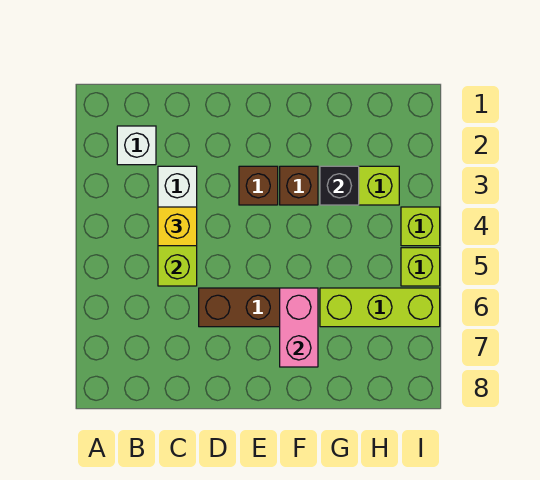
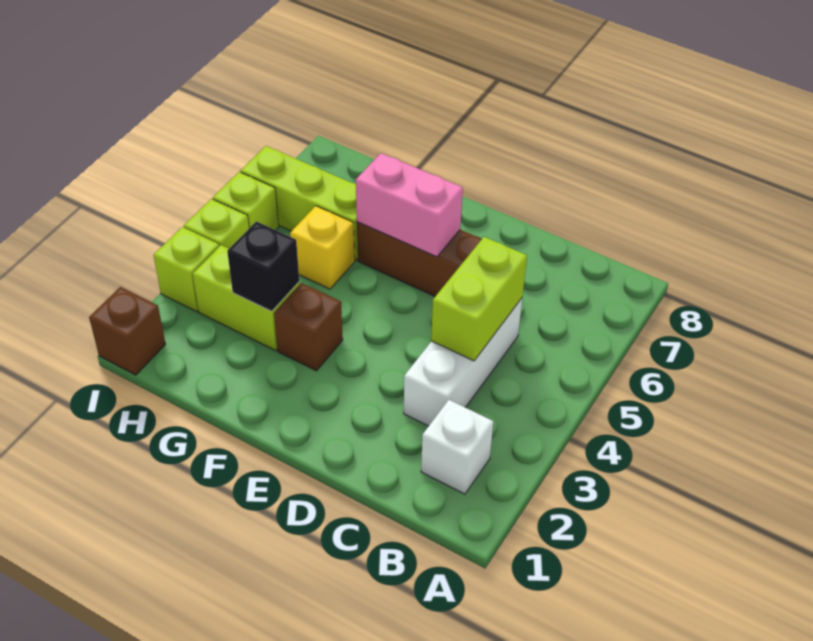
yellow 1x1 brick [158,207,197,246] -> yellow 1x1 brick moved to [290,206,355,289]
brown 1x1 brick [239,166,278,205] -> brown 1x1 brick moved to [89,287,166,375]
pink 1x2 brick [280,288,318,367] -> pink 1x2 brick turned to [356,153,463,257]
none -> lime 1x1 brick [154,227,219,312]

